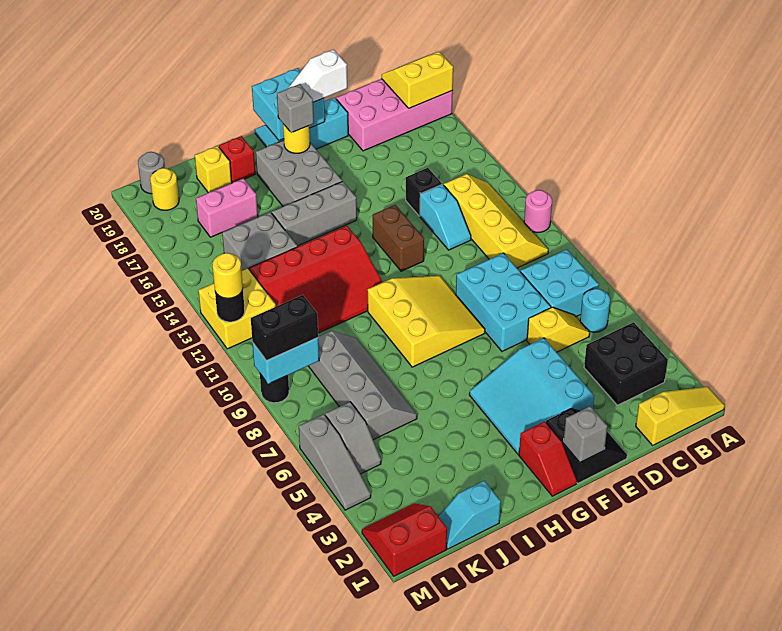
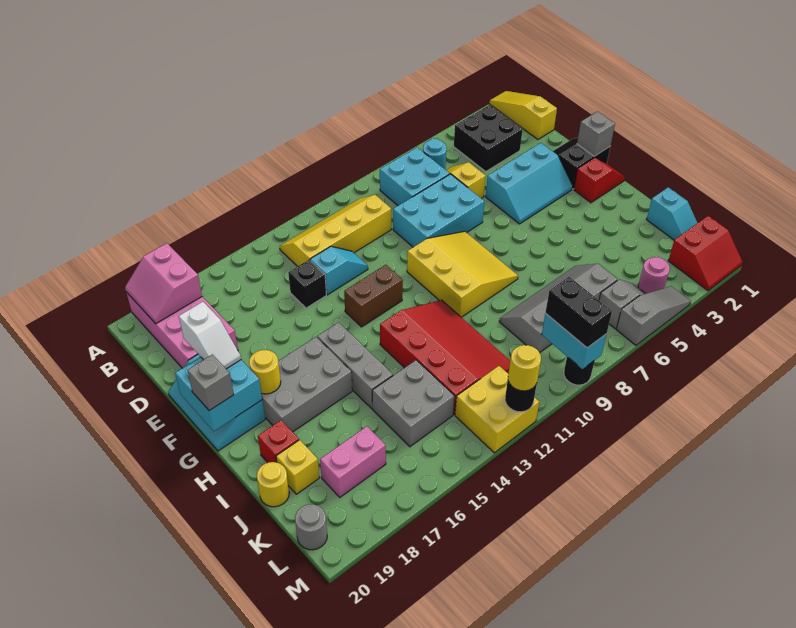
pink 1x1 round brick [524,190,552,233] -> pink 1x1 round brick moved to [638,257,670,294]
yellow 2x2 slope [382,52,453,108] -> pink 2x2 slope [125,243,202,324]
cyan 3x3 slope [469,338,594,454] -> cyan 2x3 slope [485,143,573,224]
yellow 3x3 slope [368,276,485,367] -> yellow 3x3 slope turned to [407,231,518,317]
grey 1x1 brick [277,84,314,133] -> grey 1x1 brick moved to [187,354,234,411]
pink 1x2 brick [196,179,258,237] -> pink 1x2 brick turned to [320,426,386,497]
red 2x2 slope [362,503,447,576] -> red 2x2 slope turned to [668,216,743,291]
yellow 1x1 round brick [150,168,179,210] -> yellow 1x1 round brick moved to [257,462,289,507]

